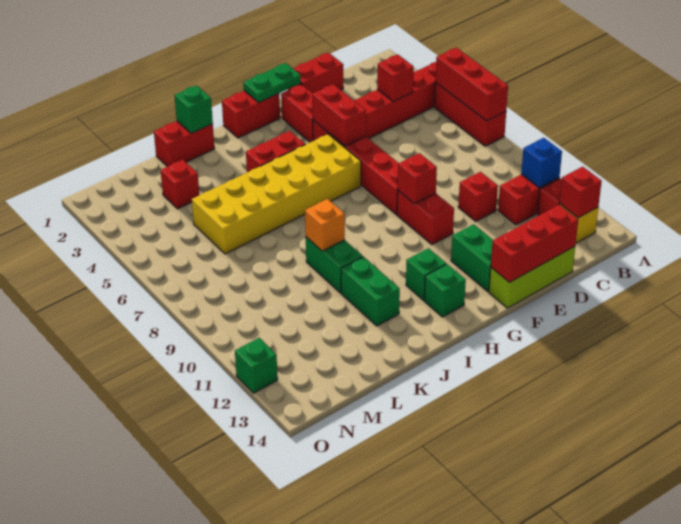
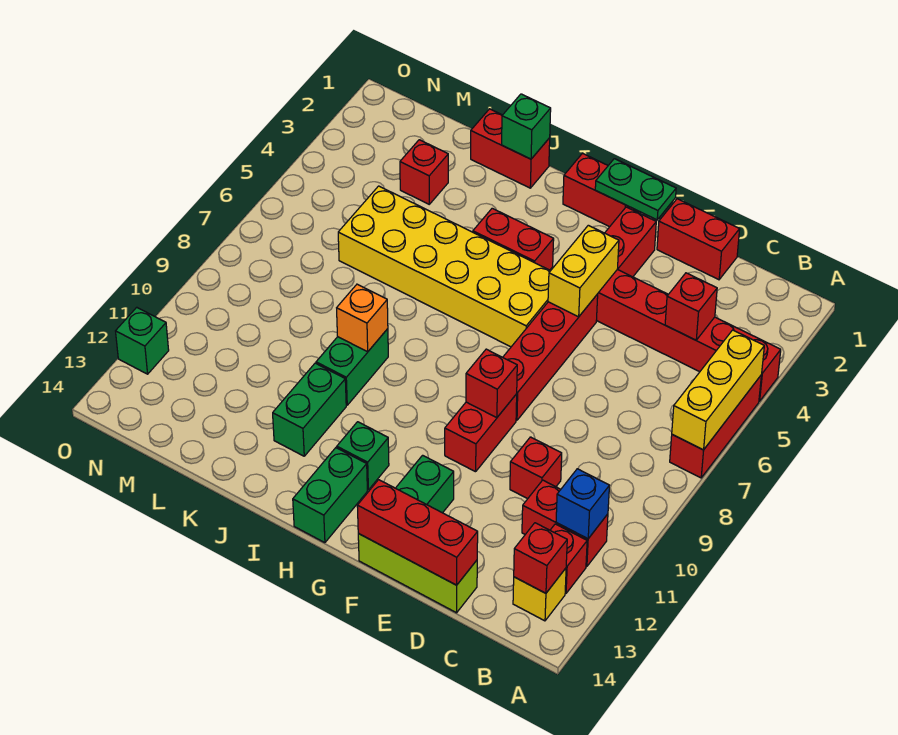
red 1x3 brick [436,48,508,121] -> yellow 1x3 brick [672,330,764,450]
red 1x2 brick [312,84,366,146] -> yellow 1x2 brick [548,225,619,317]
green 1x1 brick [424,264,466,317] -> green 1x2 brick [293,448,367,543]

